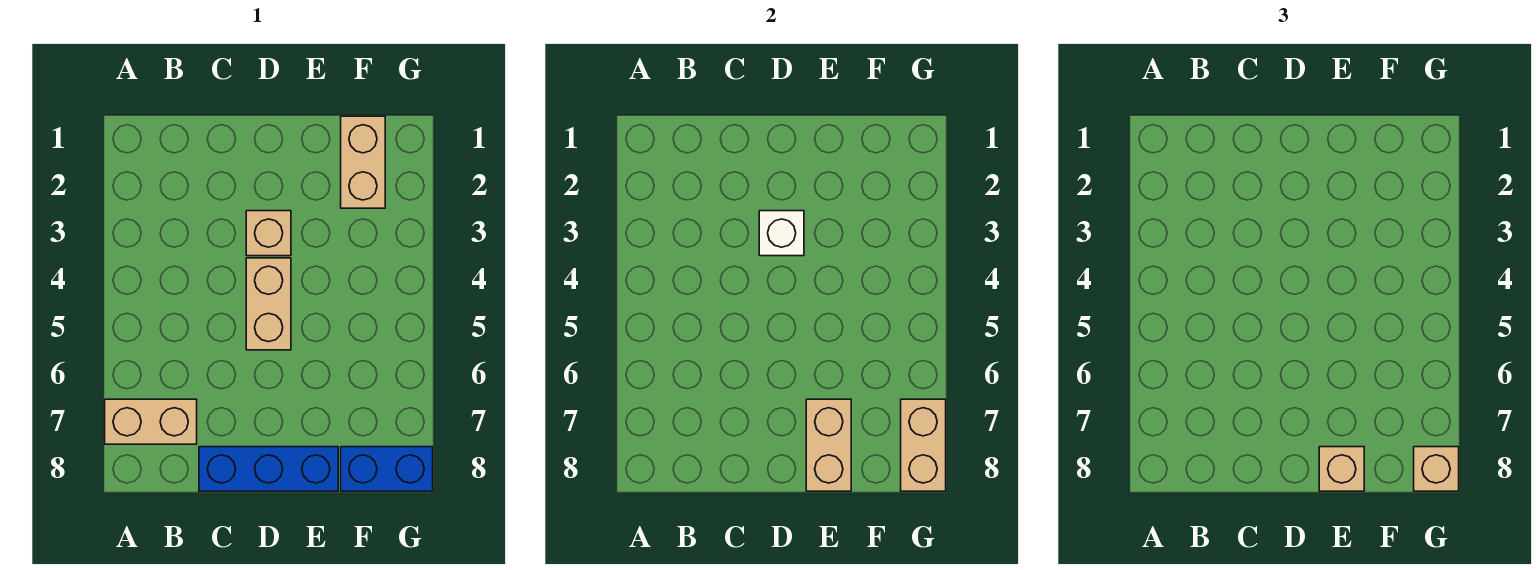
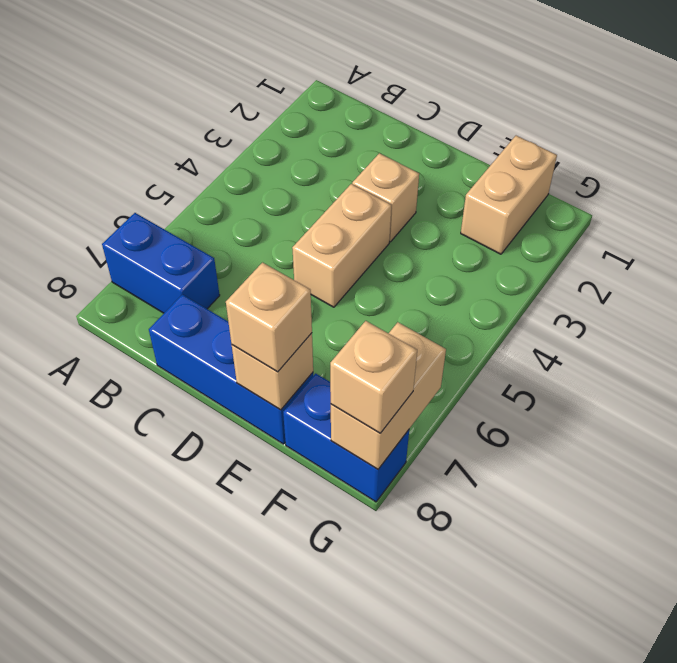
tan 1x2 brick [105,399,197,444] -> blue 1x2 brick [102,213,220,313]
white 1x1 brick [759,211,804,256] -> none
tan 1x2 brick [806,399,851,491] -> tan 1x1 brick [232,333,313,410]

